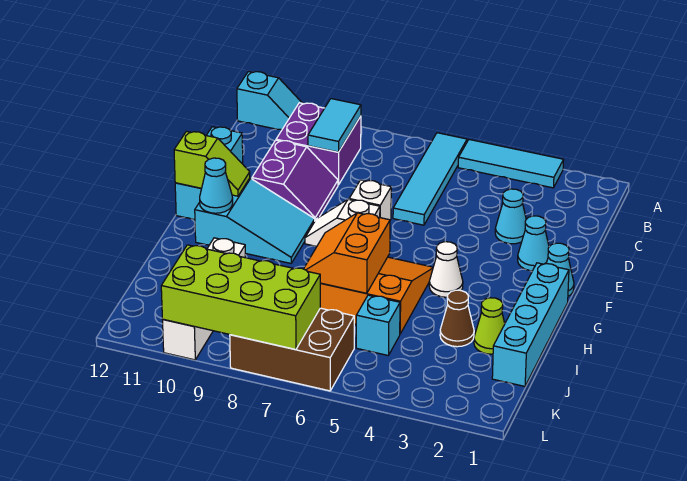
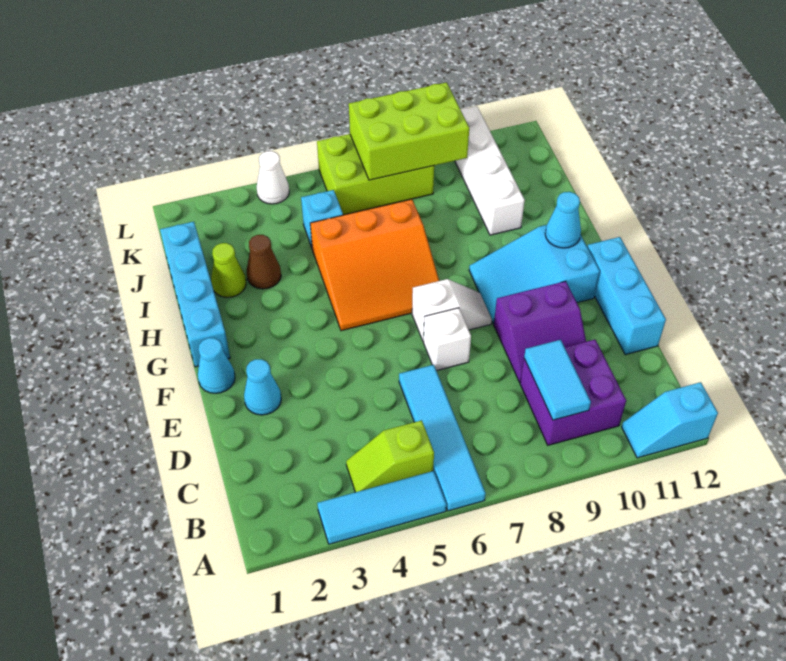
cyan 1x1 cone [495,189,526,244] -> none
purple 2x2 slope [252,140,338,220] -> purple 2x2 slope turned to [494,281,586,382]
lime 1x2 slope [174,131,250,196] -> lime 1x2 slope moved to [346,420,434,492]
white 1x1 cone [429,242,463,297] -> white 1x1 cone moved to [257,151,289,204]
orange 2x2 slope [304,213,390,293] -> none
brown 2x3 brick [230,308,354,391] -> lime 2x3 brick [317,134,434,215]
lime 2x4 brick [161,245,320,350] -> lime 2x3 brick [349,82,469,180]

